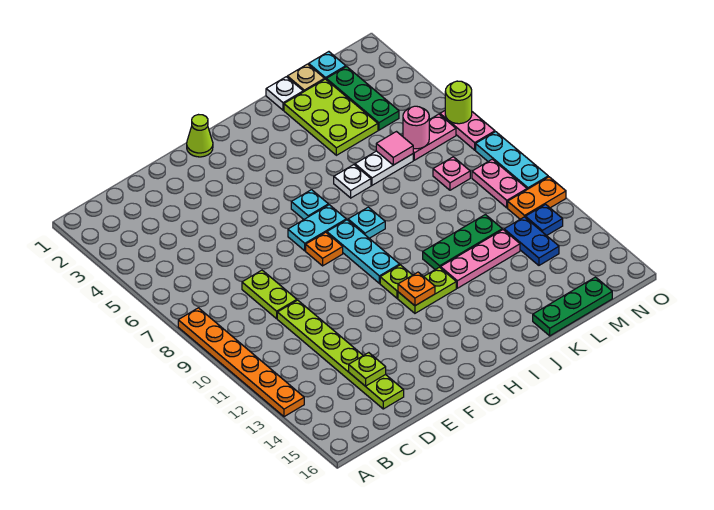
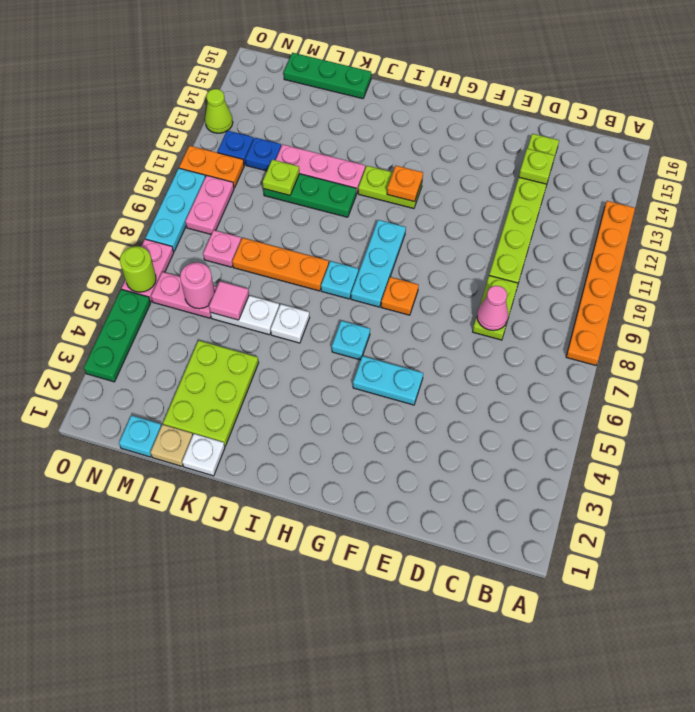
none -> pink 1x1 cone [477,286,508,331]
lime 1x1 cone [187,115,213,157] -> lime 1x1 cone moved to [205,89,233,133]
cyan 1x2 plate [288,205,346,251] -> cyan 1x2 plate moved to [353,356,423,405]
lime 1x1 plate [380,265,412,298] -> lime 1x1 plate moved to [263,160,299,195]
none -> orange 1x3 plate [232,238,329,291]
green 1x3 plate [326,67,399,130] -> green 1x3 plate moved to [84,289,151,382]
blue 1x2 plate [504,217,559,265] -> blue 1x1 plate [245,138,281,171]

